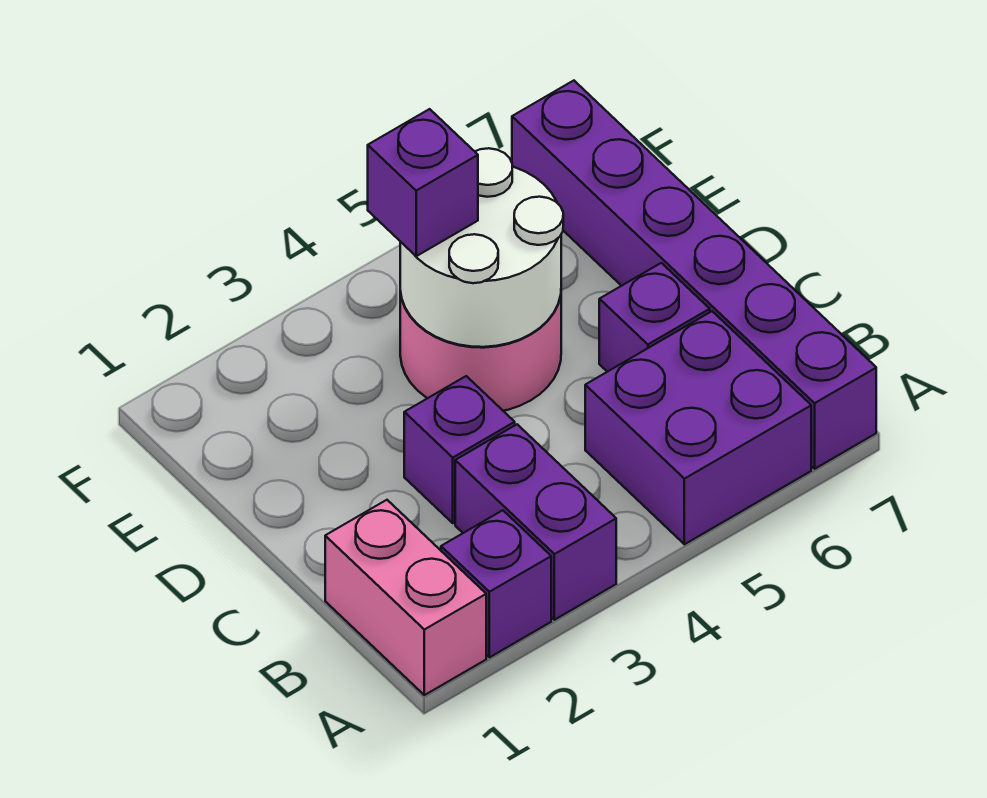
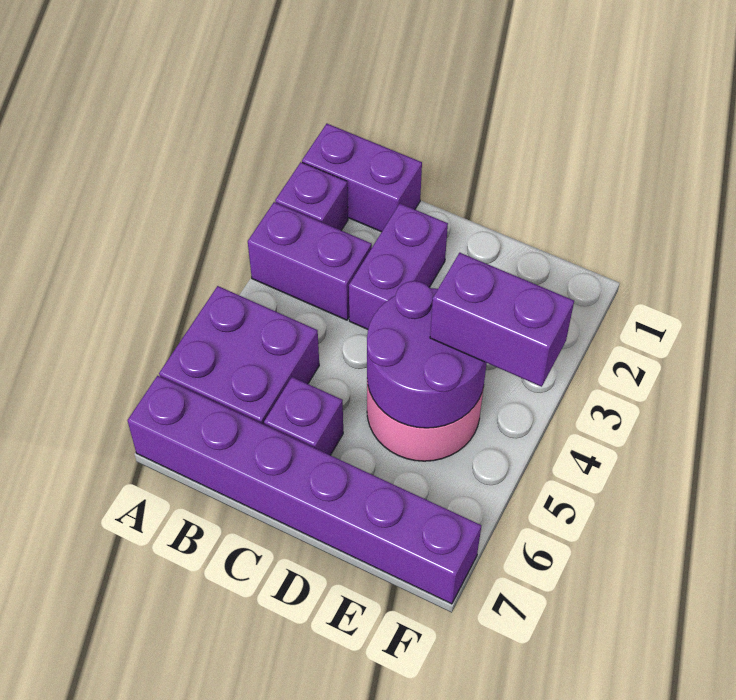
pink 1x2 brick [325,500,486,695] -> purple 1x2 brick [302,124,422,232]
purple 1x1 brick [404,376,515,523] -> purple 1x2 brick [349,204,448,329]
white 2x2 round brick [400,148,563,347] -> purple 2x2 round brick [367,281,487,428]
purple 1x1 brick [368,109,478,256] -> purple 1x2 brick [430,253,574,387]

